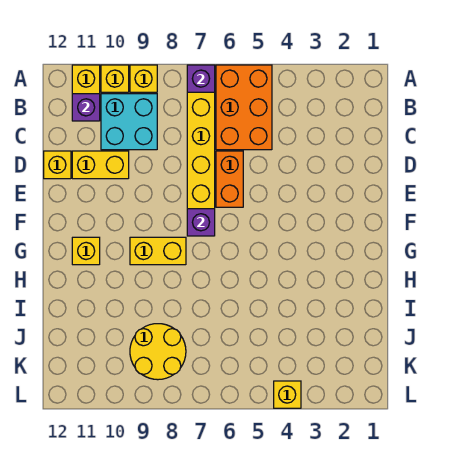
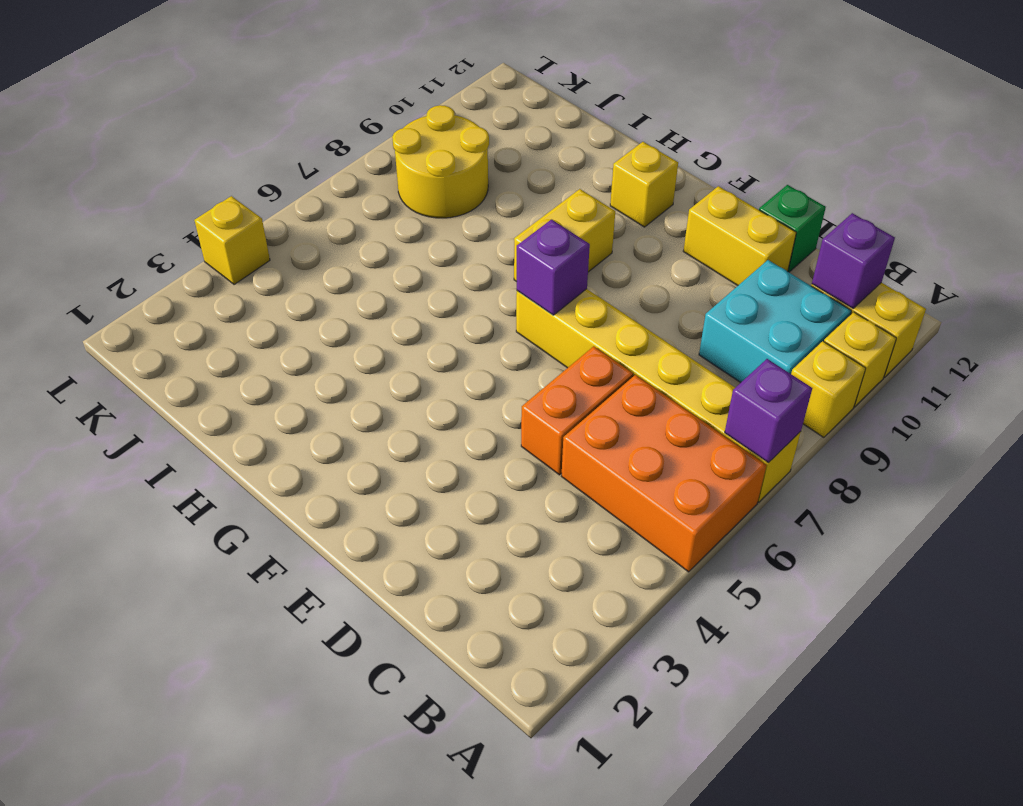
orange 1x2 brick [216,151,243,207] -> orange 1x2 brick turned to [521,346,633,475]
yellow 1x2 brick [72,151,129,179] -> yellow 1x2 brick turned to [683,186,796,285]
yellow 1x1 brick [44,151,71,179] -> green 1x1 brick [759,185,826,272]

